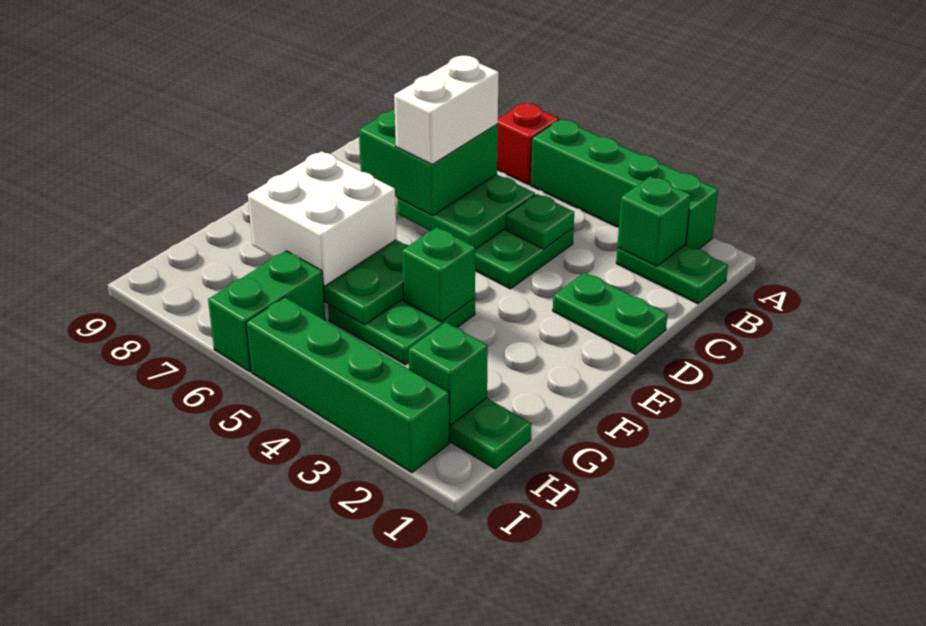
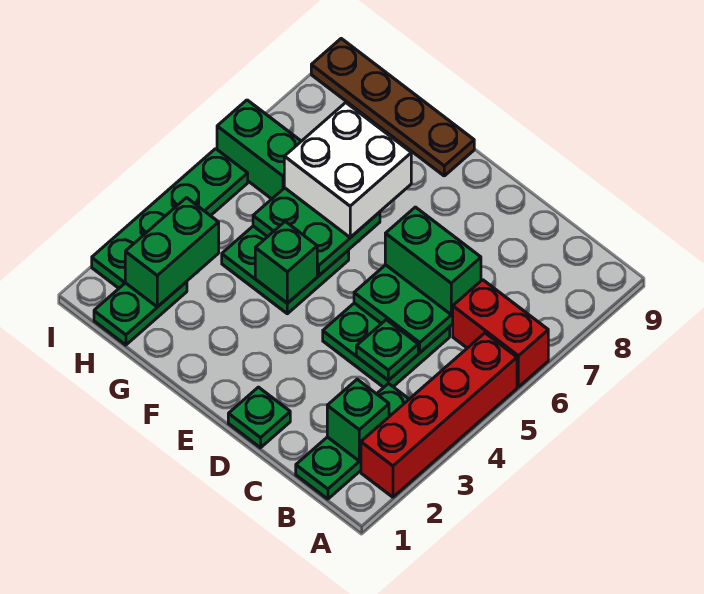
green 1x4 brick [530,119,718,249] -> red 1x4 brick [361,333,517,497]
red 1x1 brick [497,103,559,185] -> red 1x2 brick [453,280,548,387]
green 1x2 plate [616,245,728,304] -> green 1x3 plate [296,383,409,499]
green 2x2 brick [359,109,498,216] -> green 1x2 brick [385,207,481,314]
white 1x2 brick [394,56,499,165] -> none
green 1x2 plate [553,272,667,354] -> green 1x1 plate [228,387,290,448]
none -> brown 1x4 plate [311,39,474,176]
green 1x1 brick [409,322,488,425] -> green 1x2 brick [125,198,219,307]
green 1x4 brick [246,297,449,473] -> green 1x4 plate [92,149,248,288]

